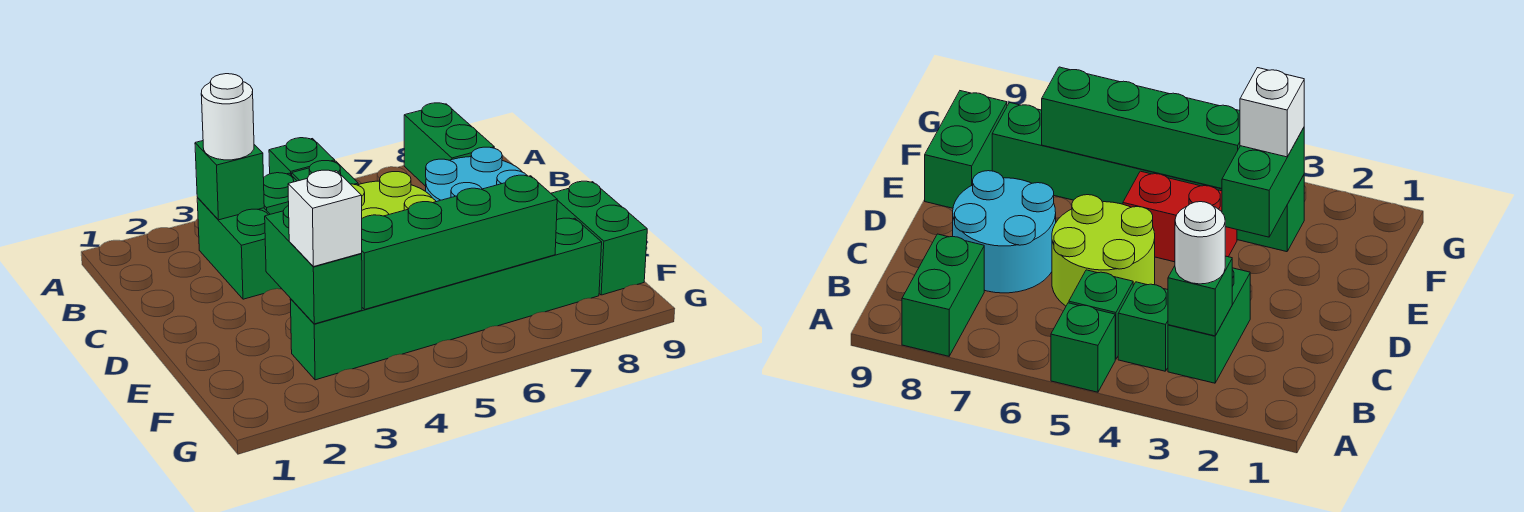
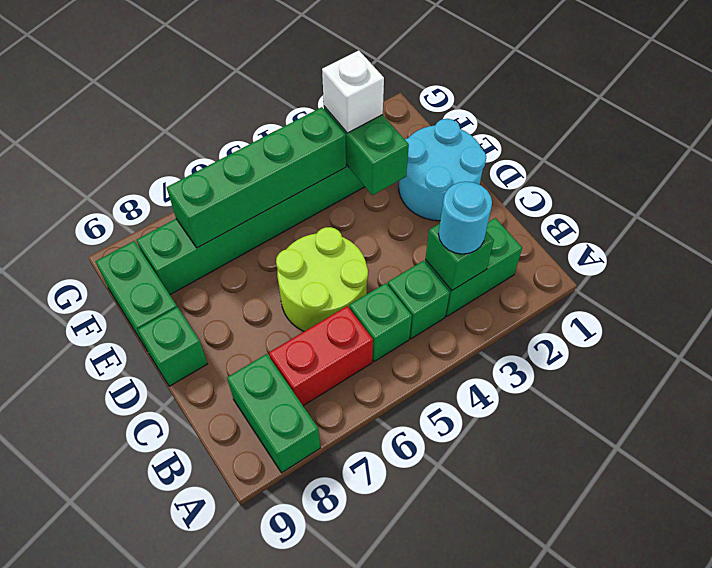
green 1x1 brick [269,138,335,175] -> green 1x1 brick moved to [138,307,207,386]
green 1x2 brick [197,198,282,299] -> green 1x2 brick turned to [425,218,522,316]
white 1x1 round brick [201,74,254,160] -> cyan 1x1 round brick [438,182,492,254]
cyan 2x2 round brick [426,147,527,202] -> cyan 2x2 round brick moved to [399,119,486,221]
red 1x2 brick [1123,171,1237,262] -> red 1x2 brick moved to [269,306,373,406]

